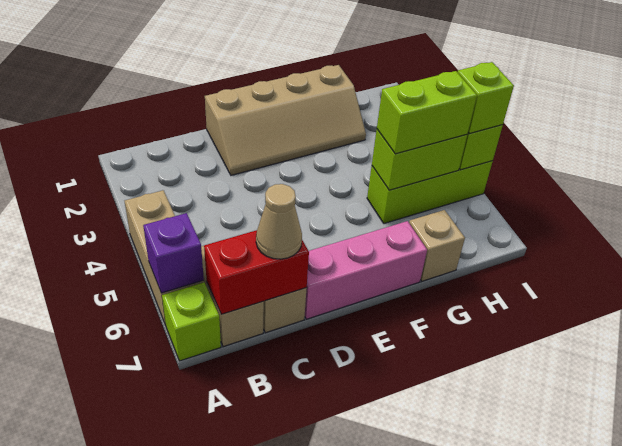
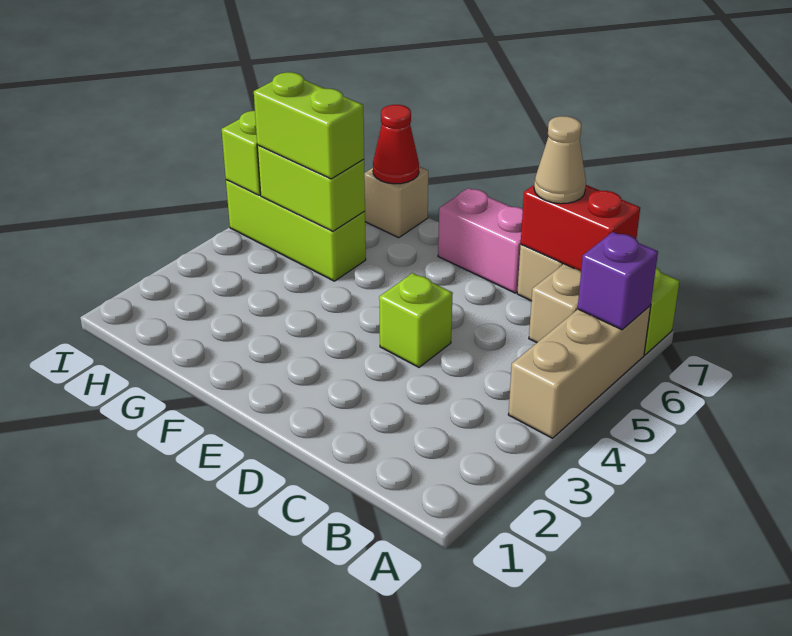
tan 2x4 slope [205,65,366,175] -> none
pink 1x3 brick [305,221,427,319] -> pink 1x2 brick [438,188,523,293]
none -> red 1x1 cone [373,105,419,184]
lime 1x1 brick [457,62,514,134] -> lime 1x1 brick moved to [379,273,453,367]

